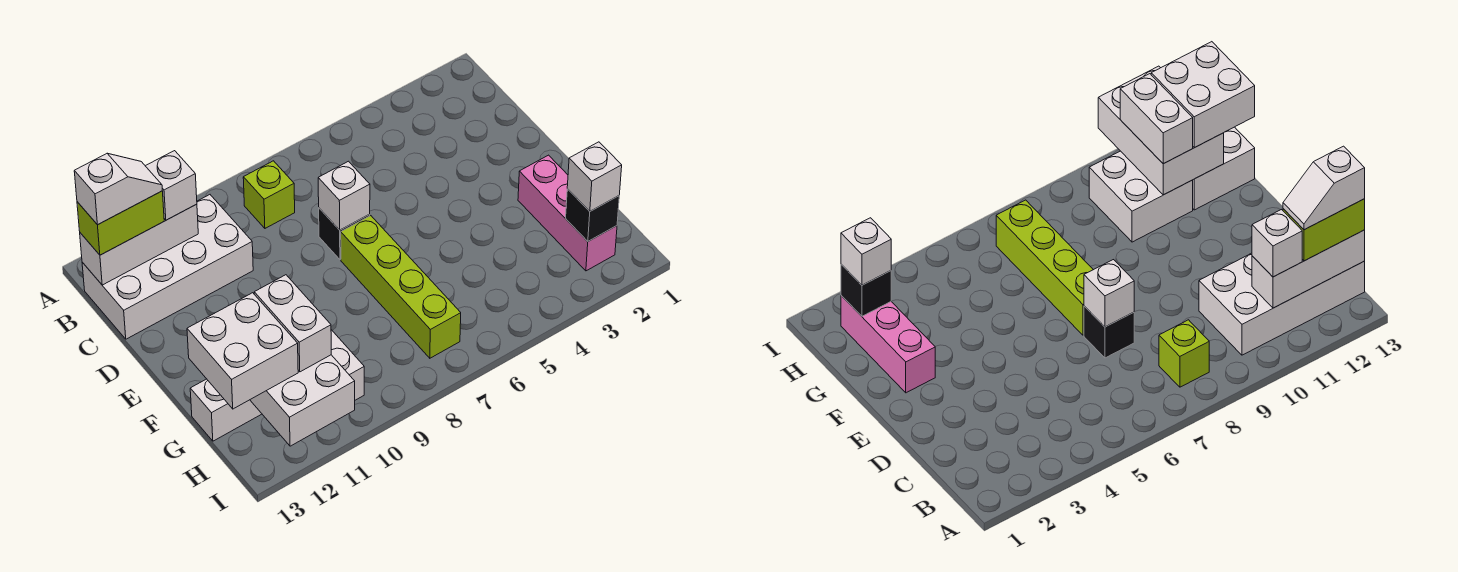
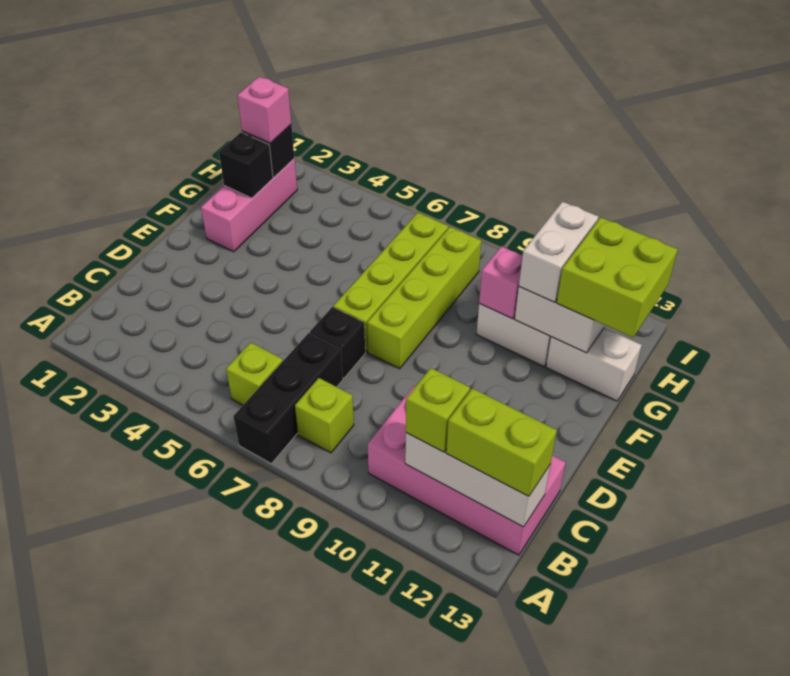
none -> black 1x3 brick [234,333,343,463]
none -> lime 1x1 brick [226,343,283,405]
white 2x4 brick [82,195,253,339] -> pink 2x4 brick [368,386,566,555]
white 1x1 brick [146,151,197,220] -> lime 1x1 brick [406,368,470,452]
white 1x2 slope [74,153,162,225] -> none
white 1x1 brick [318,161,370,230] -> none
none -> lime 1x4 brick [367,227,481,369]
none -> black 1x1 brick [219,132,273,198]
none -> pink 1x1 brick [479,246,522,319]
white 2x2 brick [187,293,298,409] -> lime 2x2 brick [557,217,678,337]
white 1x1 brick [567,142,622,211] -> pink 1x1 brick [237,76,291,143]

